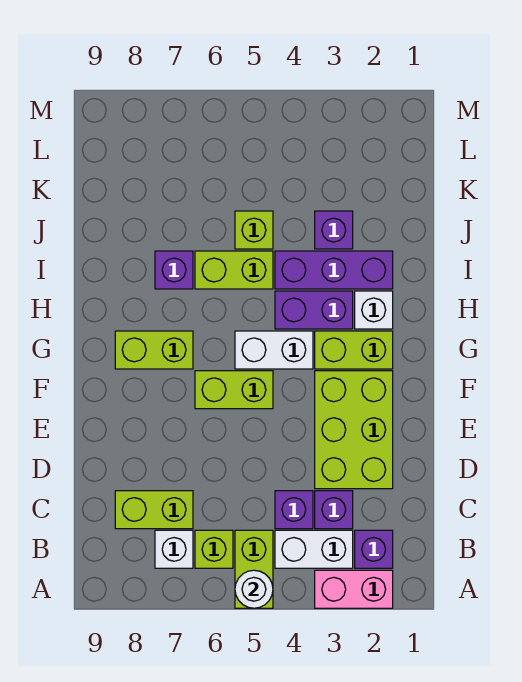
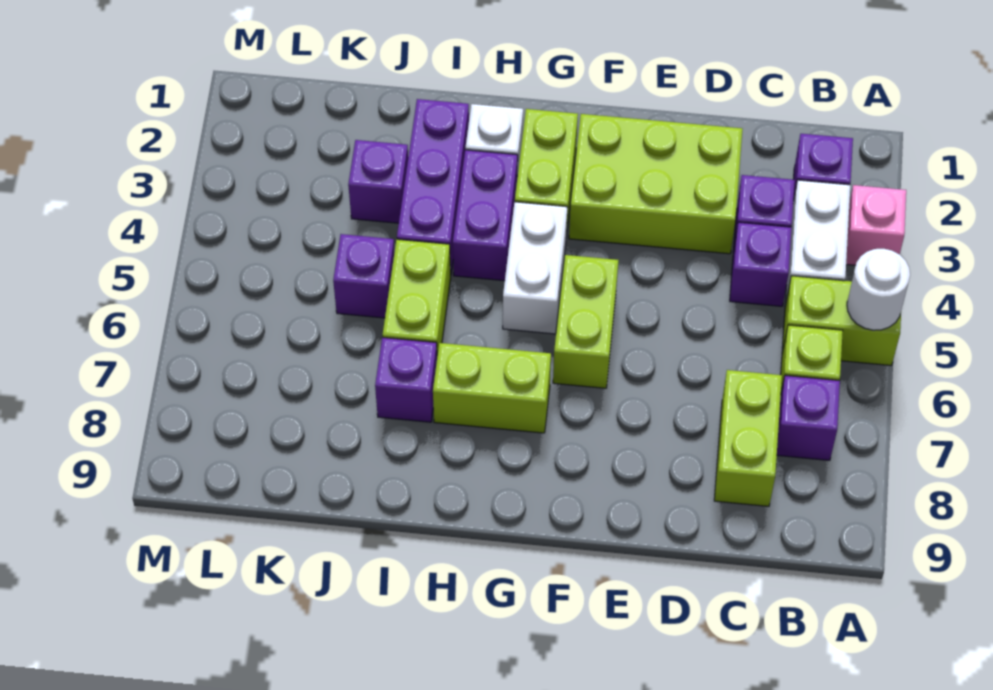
pink 1x2 brick [315,570,393,608] -> pink 1x1 brick [846,185,906,265]
white 1x1 brick [155,530,193,568] -> purple 1x1 brick [777,375,840,460]
lime 1x2 brick [115,331,193,369] -> lime 1x2 brick turned to [433,343,551,433]
lime 1x1 brick [235,211,273,249] -> purple 1x1 brick [333,234,395,318]

